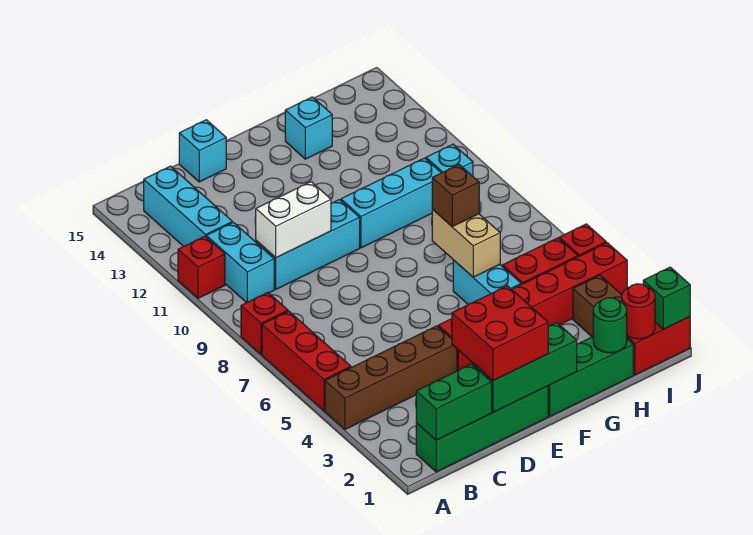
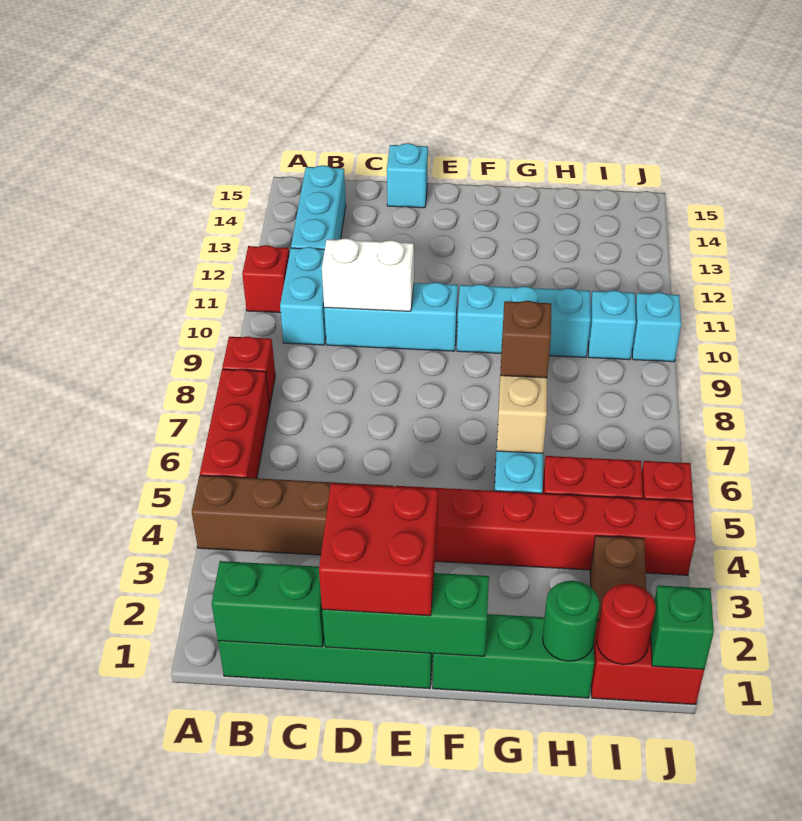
cyan 1x1 brick [285,97,332,159] -> cyan 1x1 brick moved to [632,292,681,362]

